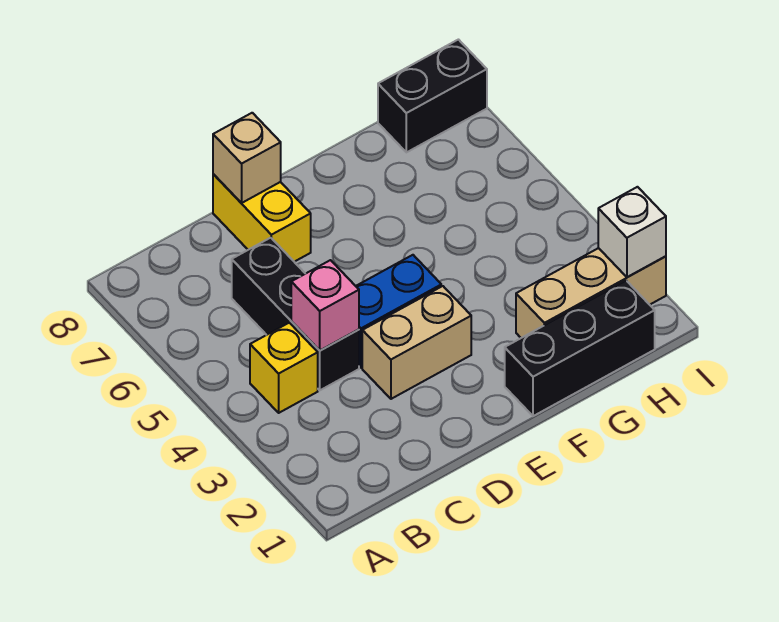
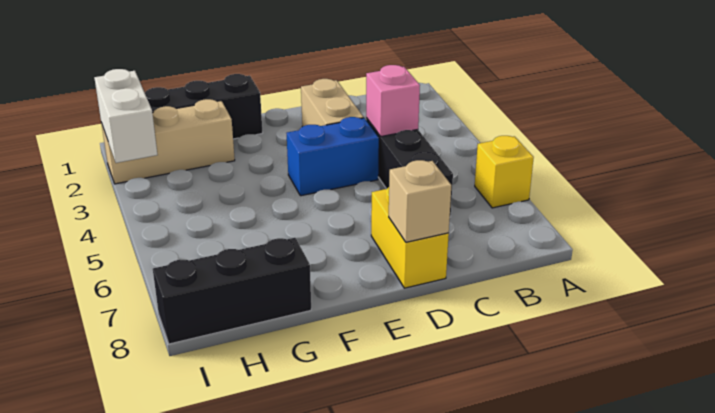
yellow 1x1 brick [250,323,318,413] -> yellow 1x1 brick moved to [475,136,534,208]
tan 1x2 brick [362,286,471,399] -> tan 1x2 brick turned to [301,79,364,127]
black 1x2 brick [378,40,487,152] -> black 1x3 brick [153,238,311,344]
white 1x1 brick [598,187,666,277] -> white 1x2 brick [94,69,157,163]

